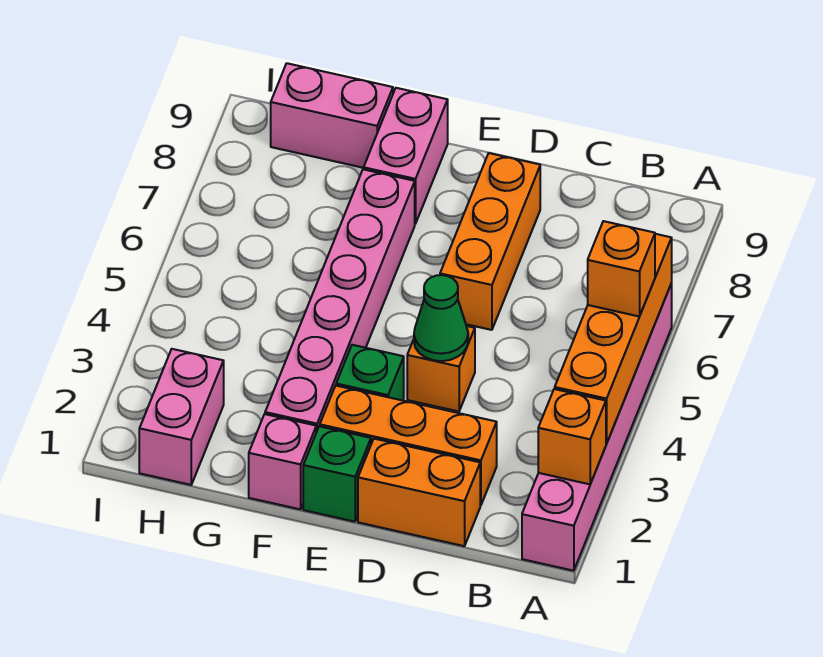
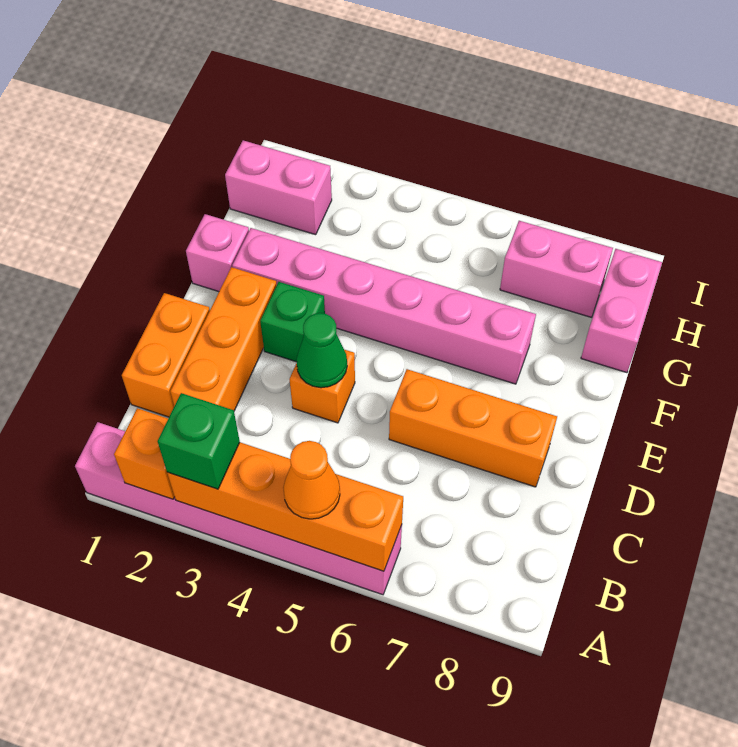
orange 1x1 brick [588,221,655,317] -> orange 1x1 cone [283,441,340,519]
green 1x1 brick [303,426,371,522] -> green 1x1 brick moved to [158,393,240,489]
pink 1x2 brick [364,88,448,224] -> pink 1x2 brick moved to [500,221,613,317]

